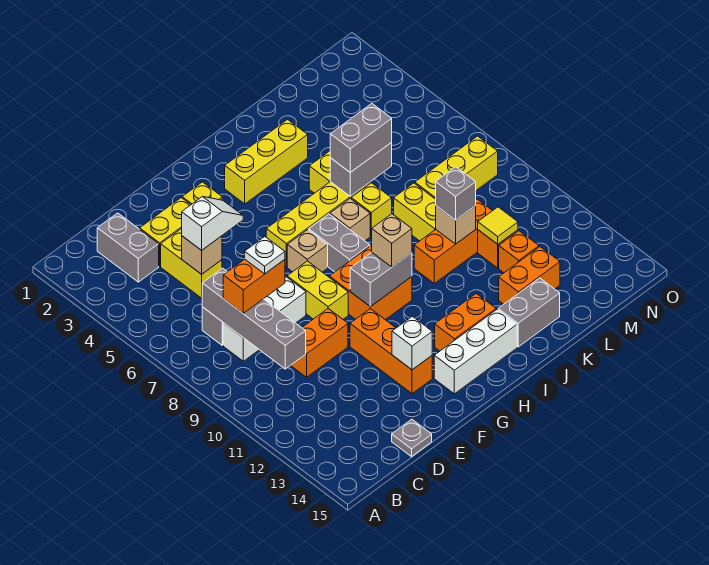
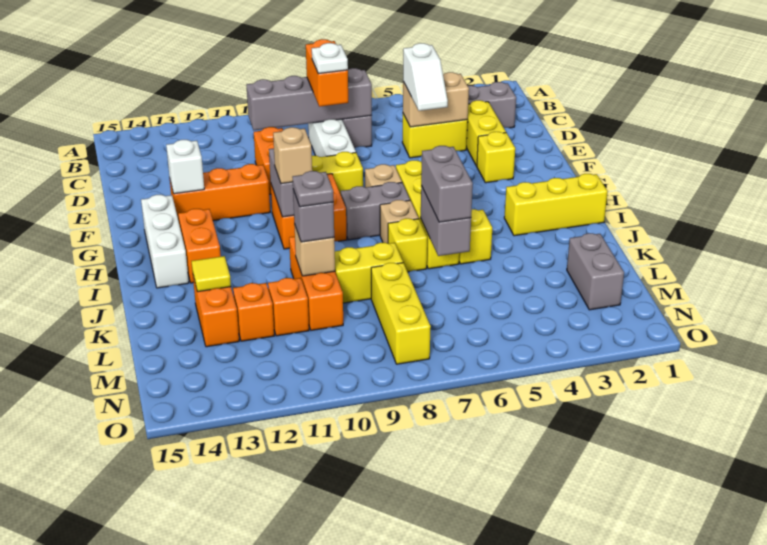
tan 1x1 brick [182,236,222,274] -> tan 1x2 brick [403,72,469,127]
grey 1x1 plate [392,419,432,457] -> grey 1x1 plate moved to [292,171,334,207]
yellow 1x3 brick [225,119,308,204] -> yellow 1x3 brick turned to [504,174,608,236]
grey 1x2 brick [498,278,560,347] -> grey 1x2 brick moved to [567,233,624,310]
yellow 1x1 tile [478,207,518,244] -> yellow 1x1 tile moved to [192,256,231,292]

